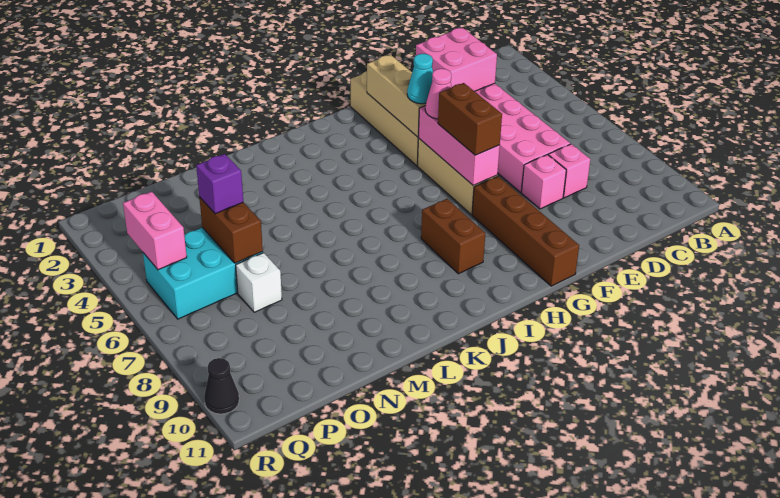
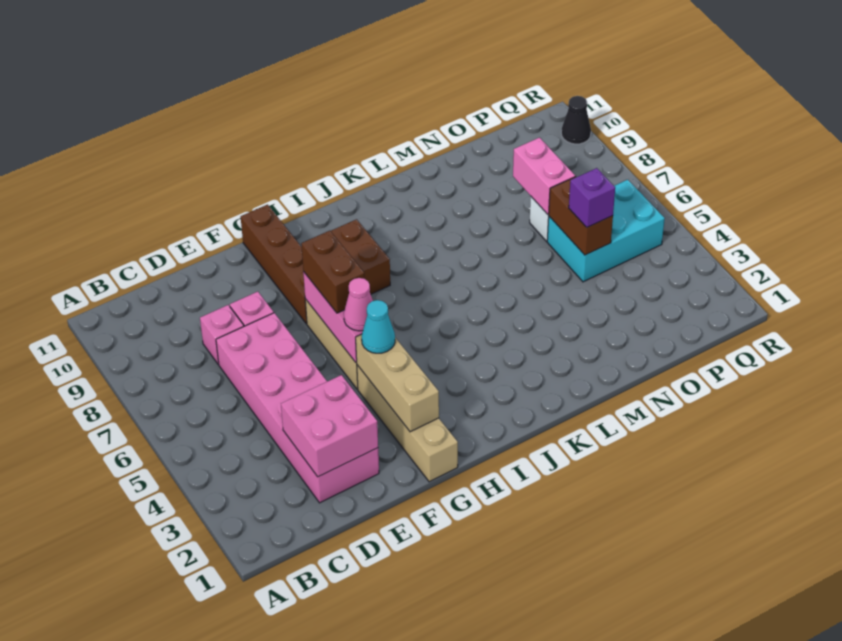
pink 1x2 brick [123,192,187,270] -> pink 1x2 brick moved to [513,138,575,214]

